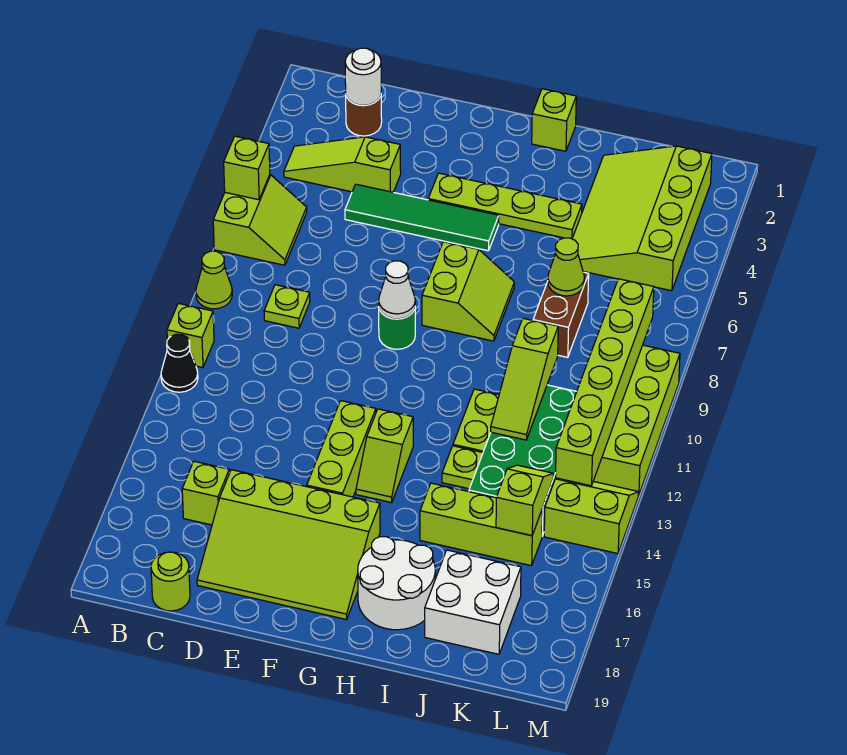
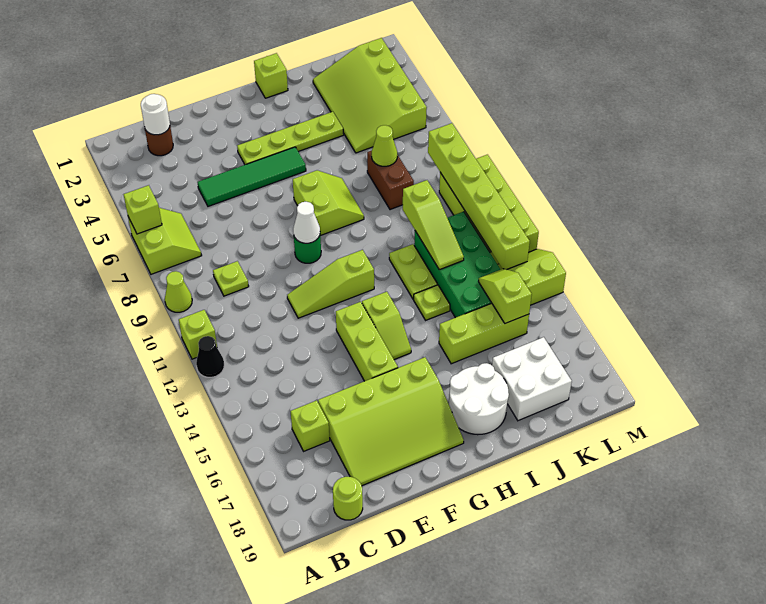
lime 1x3 slope [284,137,401,192] -> lime 1x3 slope moved to [287,250,374,318]

